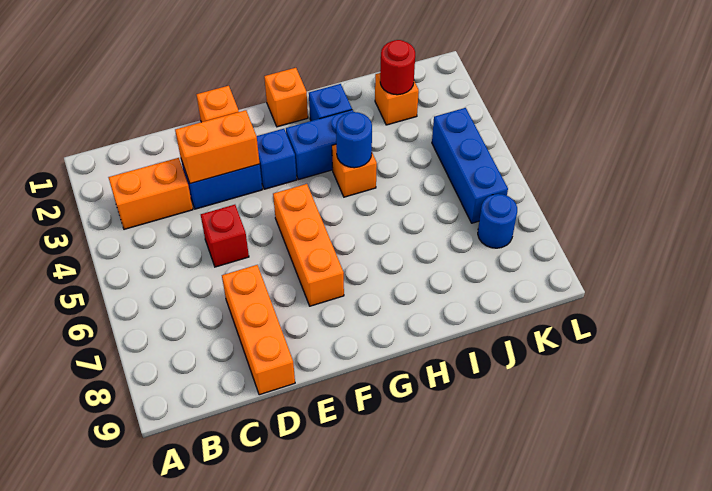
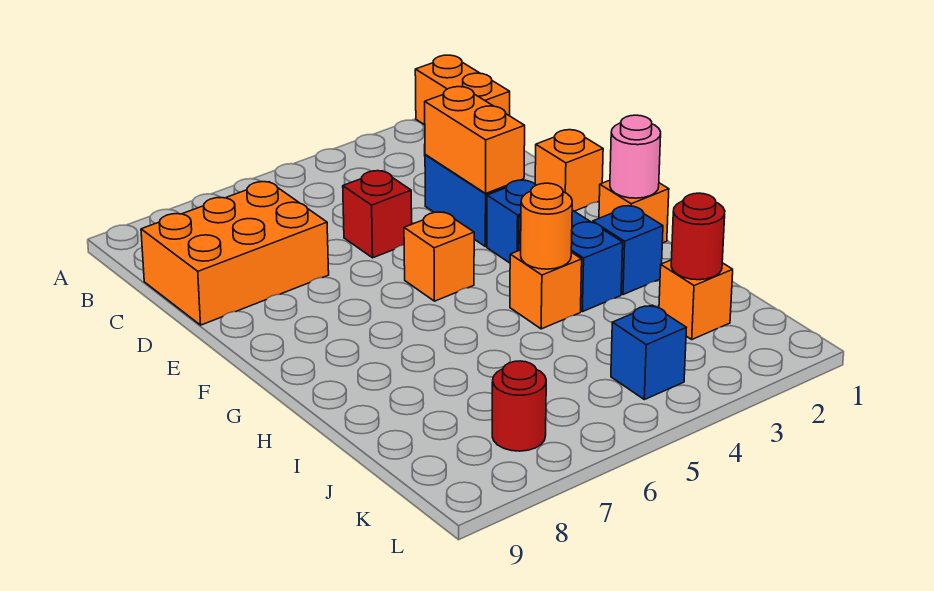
orange 1x2 brick [108,158,193,229] -> orange 1x2 brick moved to [415,55,510,125]
orange 1x3 brick [222,265,295,395] -> orange 2x3 brick [141,182,329,325]
orange 1x3 brick [273,184,344,306] -> orange 1x1 brick [404,212,474,301]
none -> pink 1x1 round brick [610,115,661,198]
blue 1x1 round brick [336,112,372,168] -> orange 1x1 round brick [521,183,572,269]
blue 1x3 brick [432,108,508,223] -> blue 1x1 brick [611,305,686,400]
blue 1x1 round brick [478,194,517,248] -> red 1x1 round brick [492,361,546,451]

